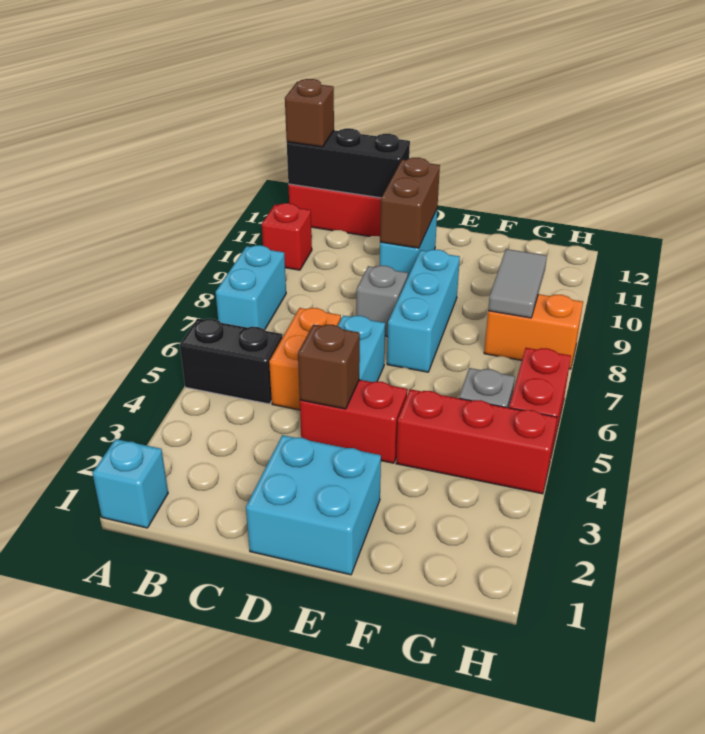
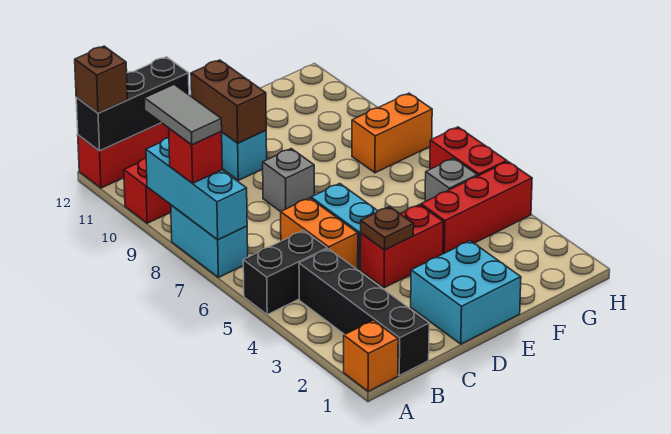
cyan 1x1 brick [92,439,168,528] -> orange 1x1 brick [344,320,398,391]
none -> red 1x1 brick [169,129,222,183]
none -> black 1x4 brick [299,249,429,375]
brown 1x1 brick [298,324,360,409] -> brown 1x1 plate [361,207,414,250]
cyan 1x3 brick [387,250,460,372] -> cyan 1x3 brick moved to [146,138,247,240]
grey 1x2 tile [488,249,547,318] -> grey 1x2 tile moved to [144,85,222,145]

